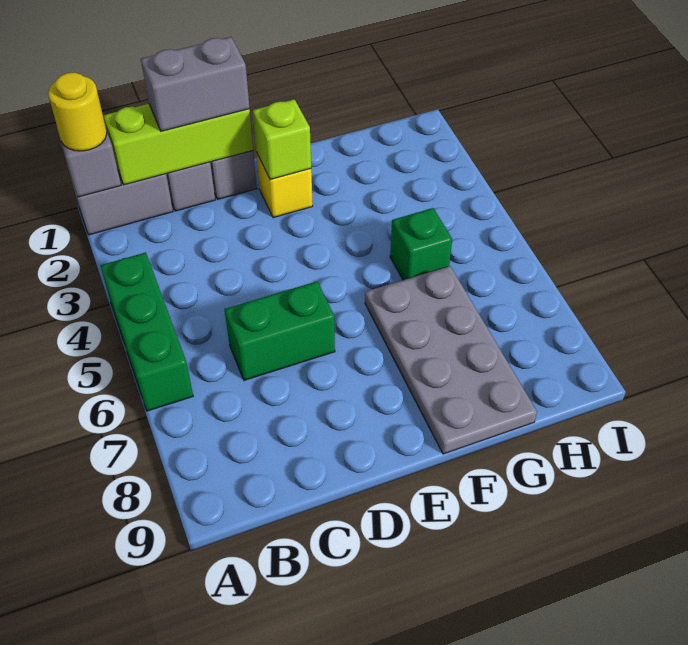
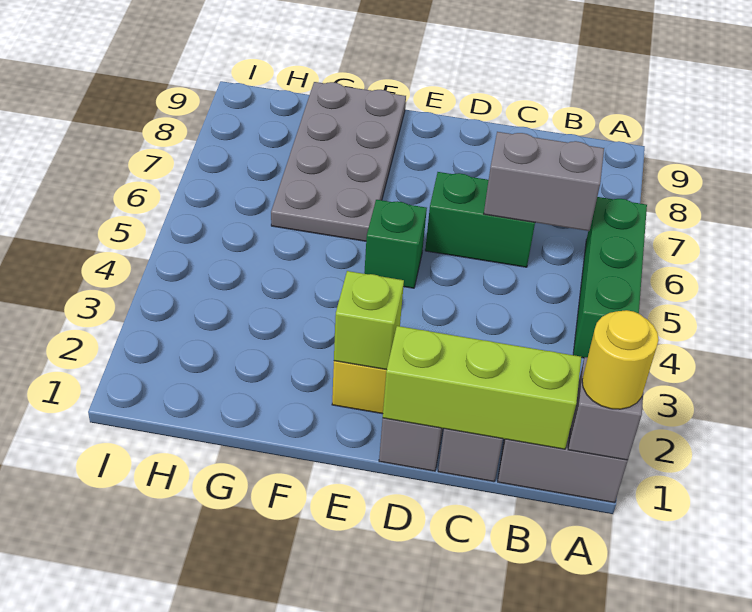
grey 1x2 brick [141,37,250,131] -> grey 1x2 brick moved to [484,132,604,231]
green 1x1 brick [390,208,452,280] -> green 1x1 brick moved to [364,200,427,288]

